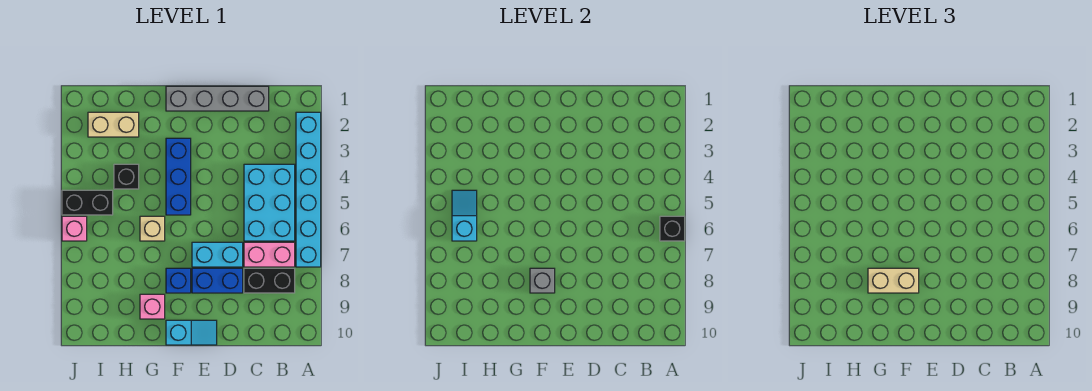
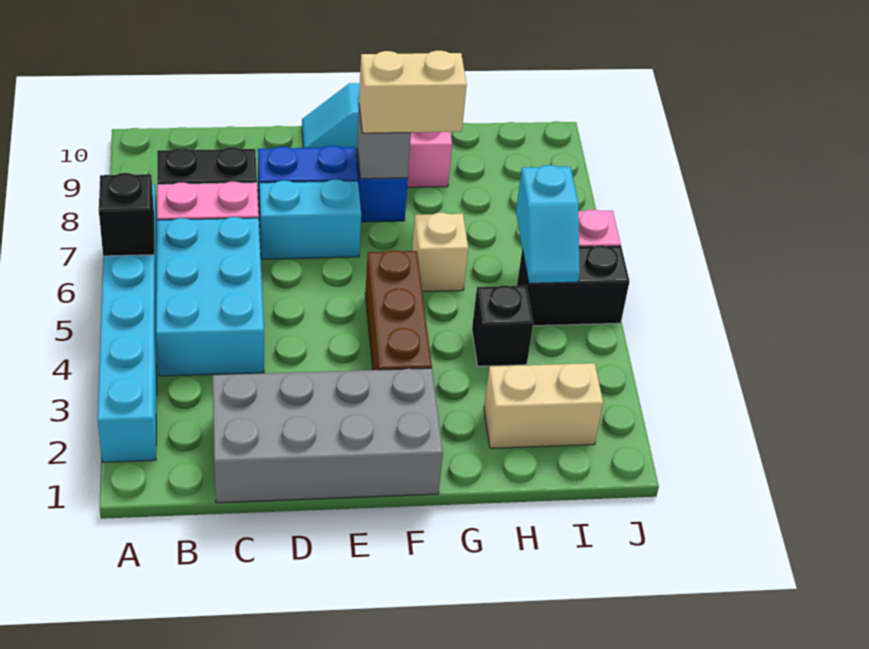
grey 1x4 brick [166,86,269,111] -> grey 2x4 brick [212,368,443,503]
blue 1x3 brick [166,138,191,215] -> brown 1x3 brick [365,250,432,370]

